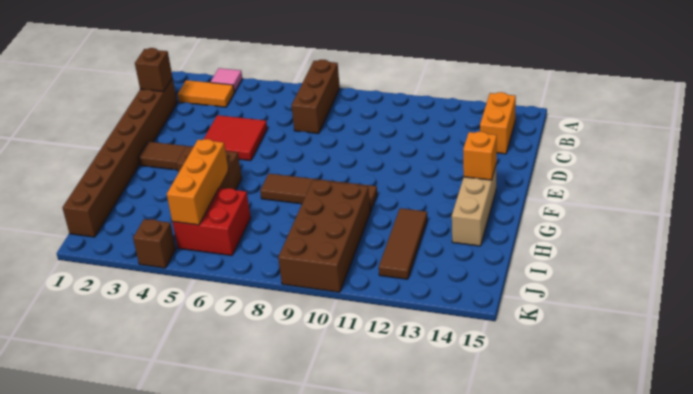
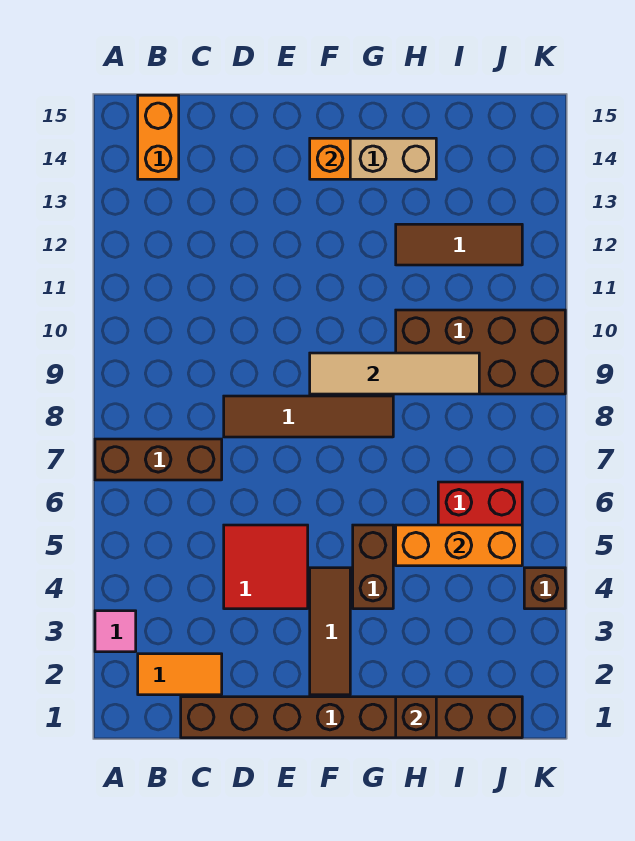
orange 1x2 tile [177,80,234,107] -> orange 1x2 tile turned to [138,654,222,695]
orange 1x2 brick [480,92,516,154] -> orange 1x2 brick turned to [138,95,179,179]
brown 1x1 brick [135,48,172,91] -> brown 1x1 brick moved to [396,697,436,738]
none -> tan 1x4 tile [310,353,479,394]
brown 1x4 tile [260,174,377,212] -> brown 1x4 tile turned to [224,396,393,437]

